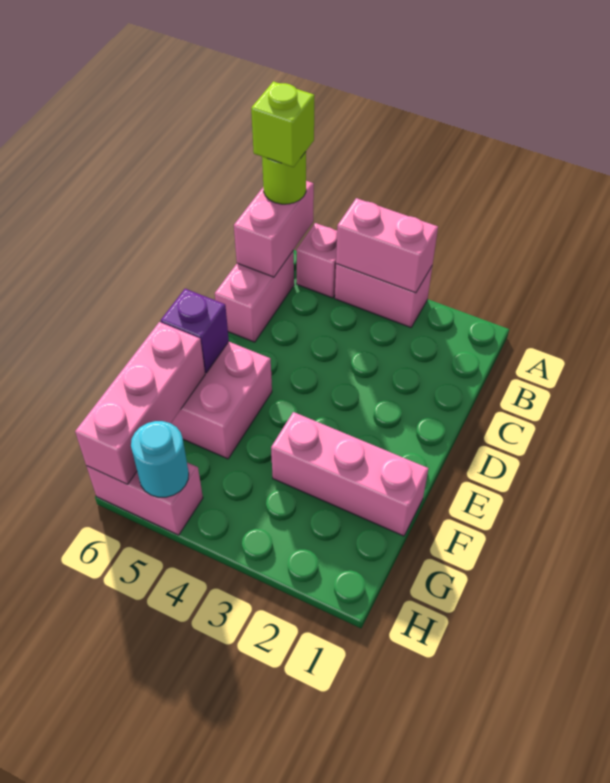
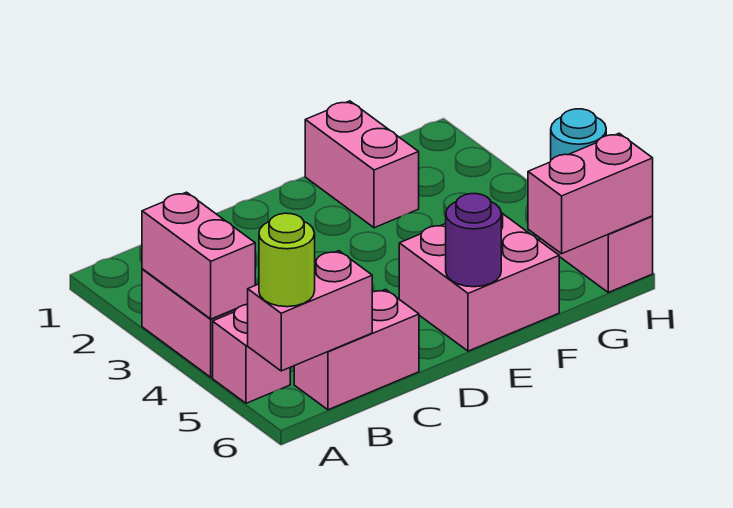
lime 1x1 brick [251,81,314,167] -> none
purple 1x1 brick [161,289,229,373] -> purple 1x1 round brick [446,194,501,287]
pink 1x3 brick [271,412,428,536] -> pink 1x2 brick [305,101,419,228]
pink 1x3 brick [75,322,205,484] -> pink 1x2 brick [528,133,653,254]

